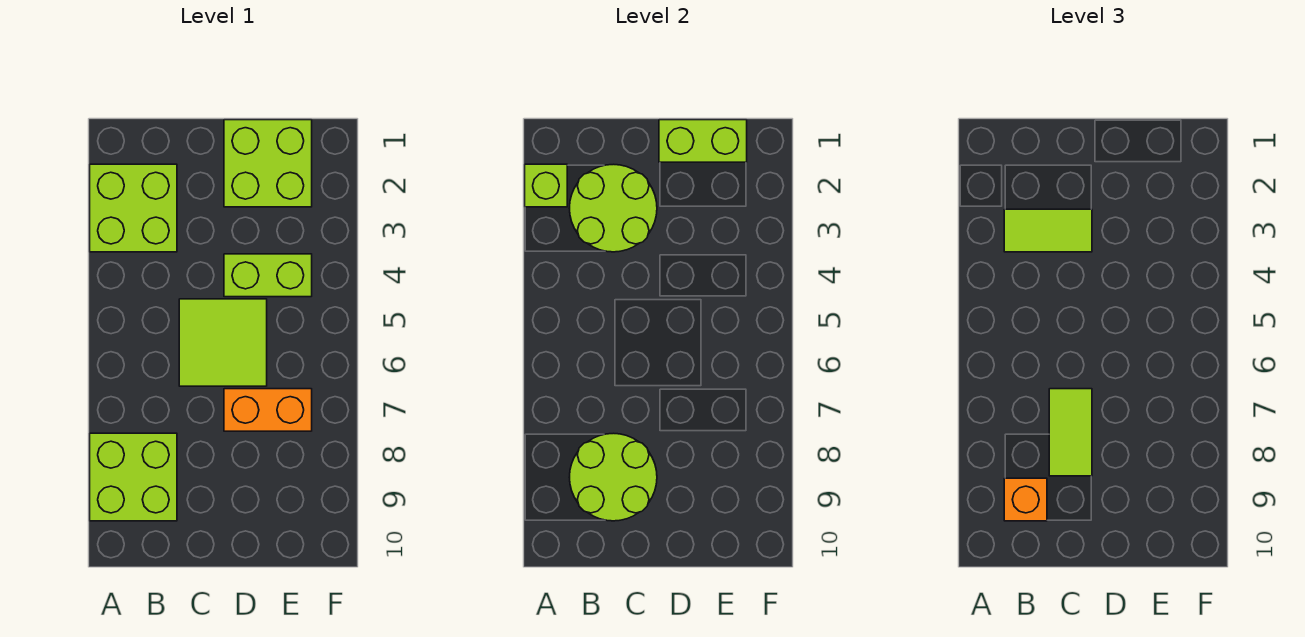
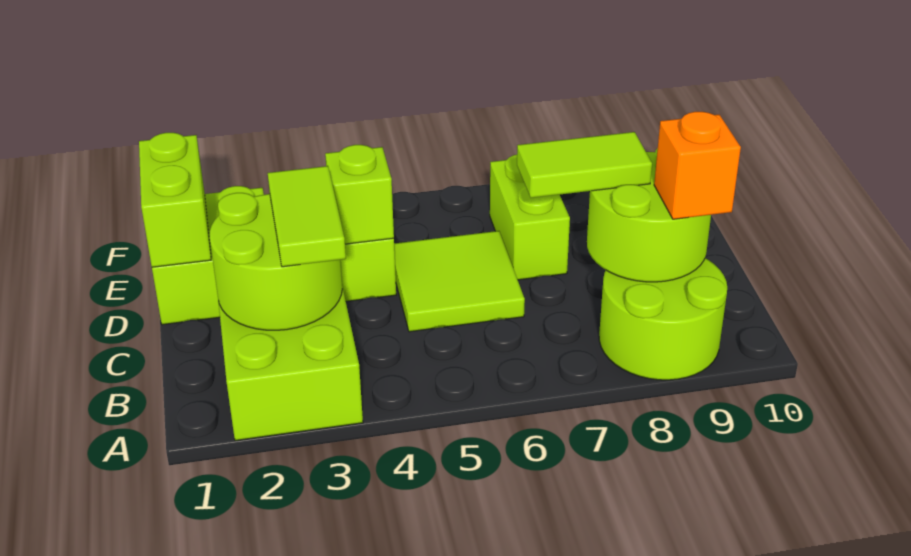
lime 1x1 brick [525,164,567,207] -> lime 1x1 brick moved to [325,145,394,244]
lime 2x2 brick [90,433,177,521] -> lime 2x2 round brick [599,258,727,380]
orange 1x2 brick [224,389,312,431] -> lime 1x2 brick [490,155,570,280]

